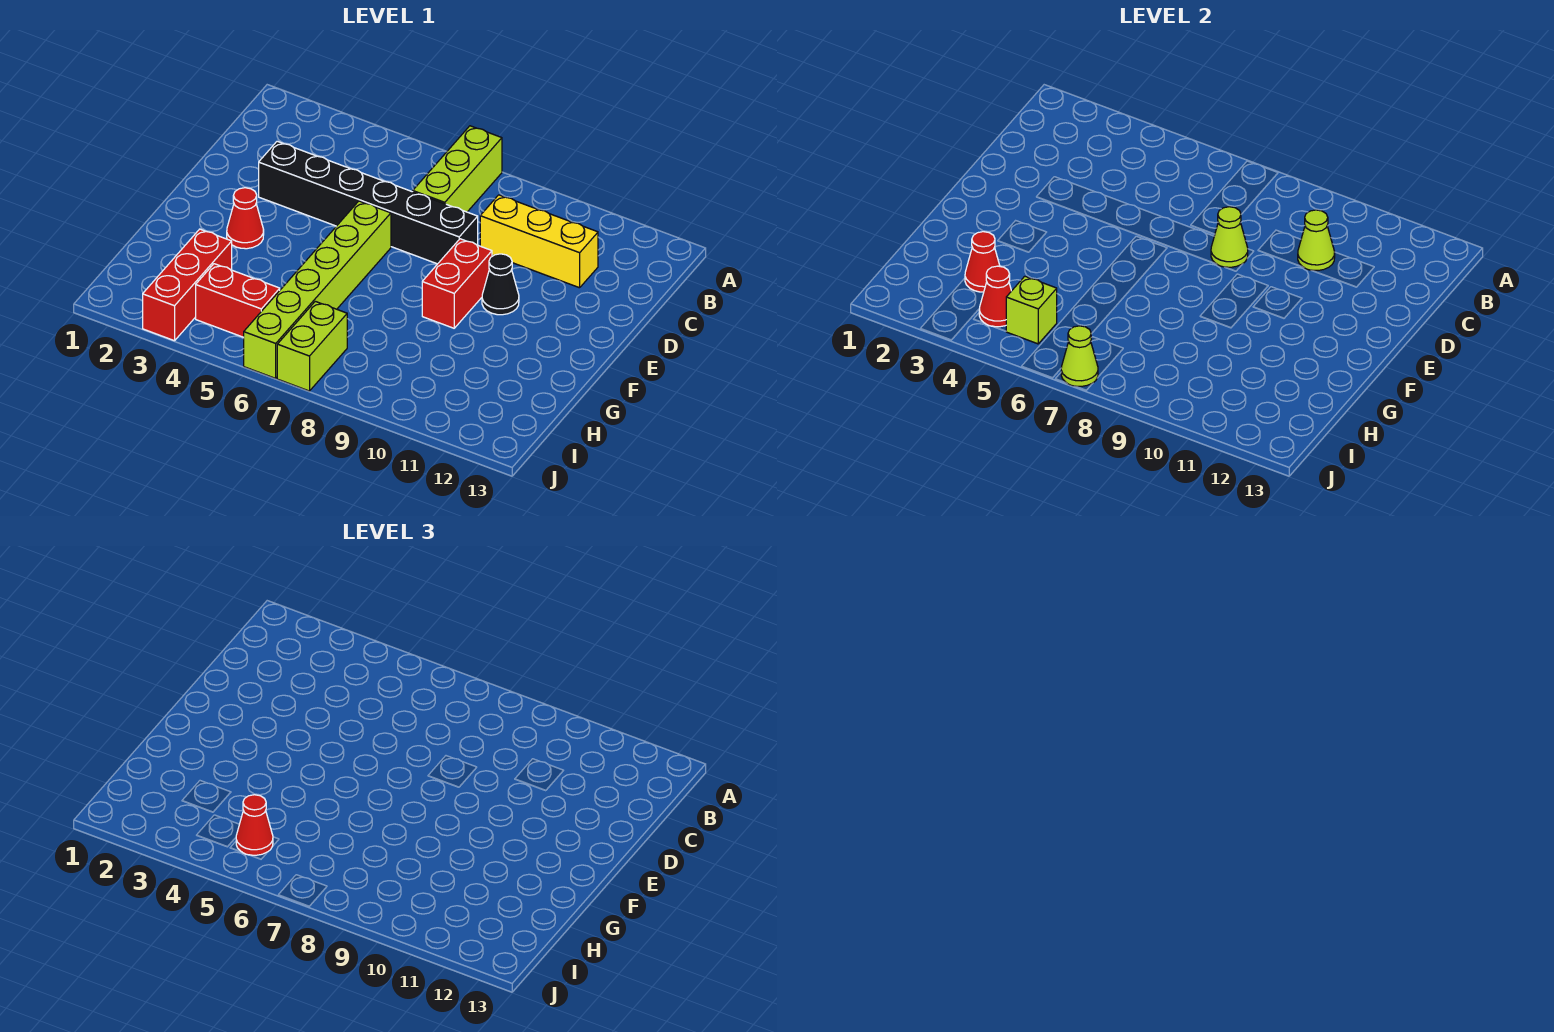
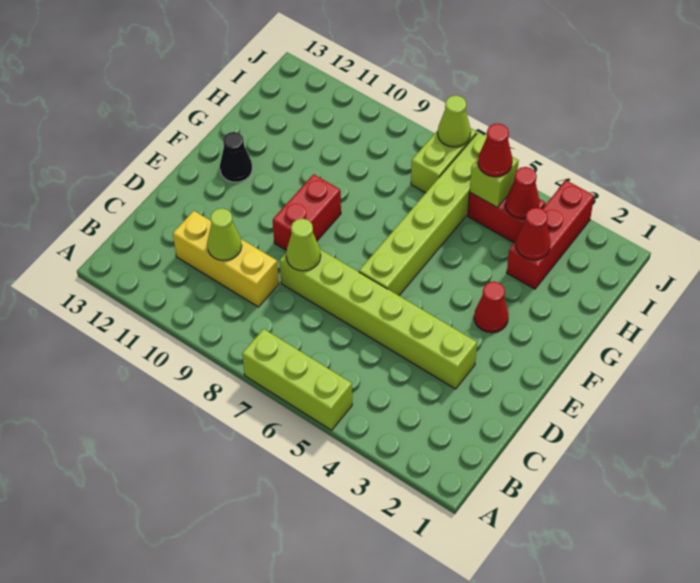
lime 1x3 brick [413,126,502,212] -> lime 1x3 brick turned to [242,329,352,430]
black 1x6 brick [259,141,478,264] -> lime 1x6 brick [280,249,477,389]
black 1x1 cone [482,254,519,315] -> black 1x1 cone moved to [220,132,252,182]

